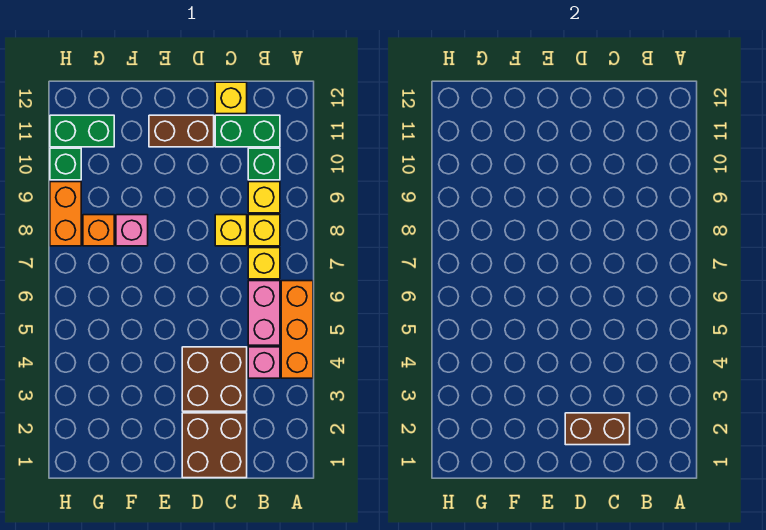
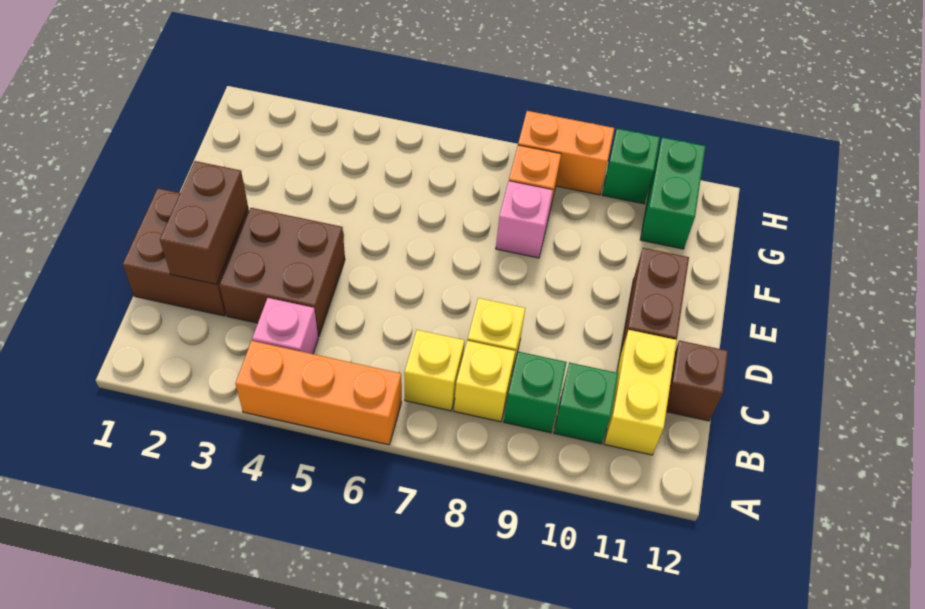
pink 1x2 brick [248,281,280,345] -> none
yellow 1x1 brick [248,182,280,213] -> green 1x1 brick [504,352,567,433]
green 1x2 brick [215,115,280,147] -> yellow 1x2 brick [604,330,677,455]
yellow 1x1 brick [215,82,247,114] -> brown 1x1 brick [666,341,728,421]

